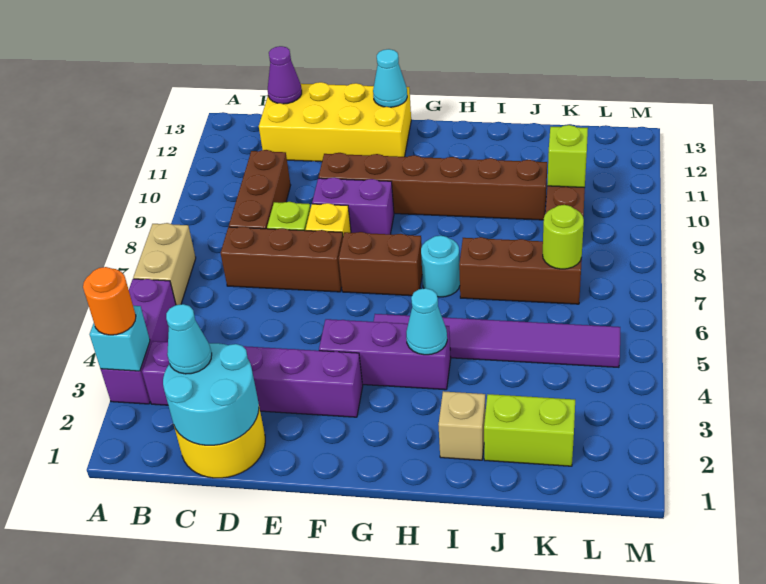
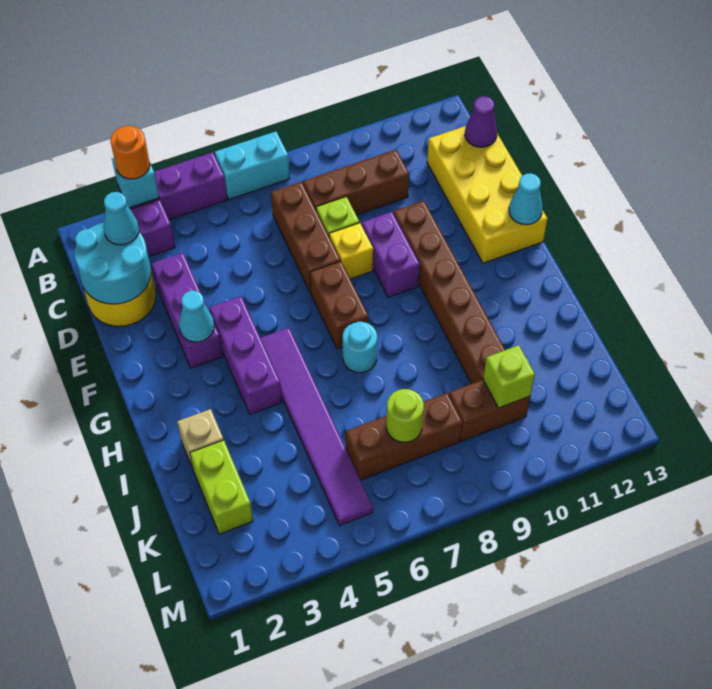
tan 1x2 brick [133,223,196,305] -> cyan 1x2 brick [215,131,290,199]
cyan 1x1 cone [406,288,447,355] -> cyan 1x1 cone moved to [179,291,214,342]
brown 1x3 brick [459,237,582,304] -> brown 1x3 brick turned to [346,393,462,480]

